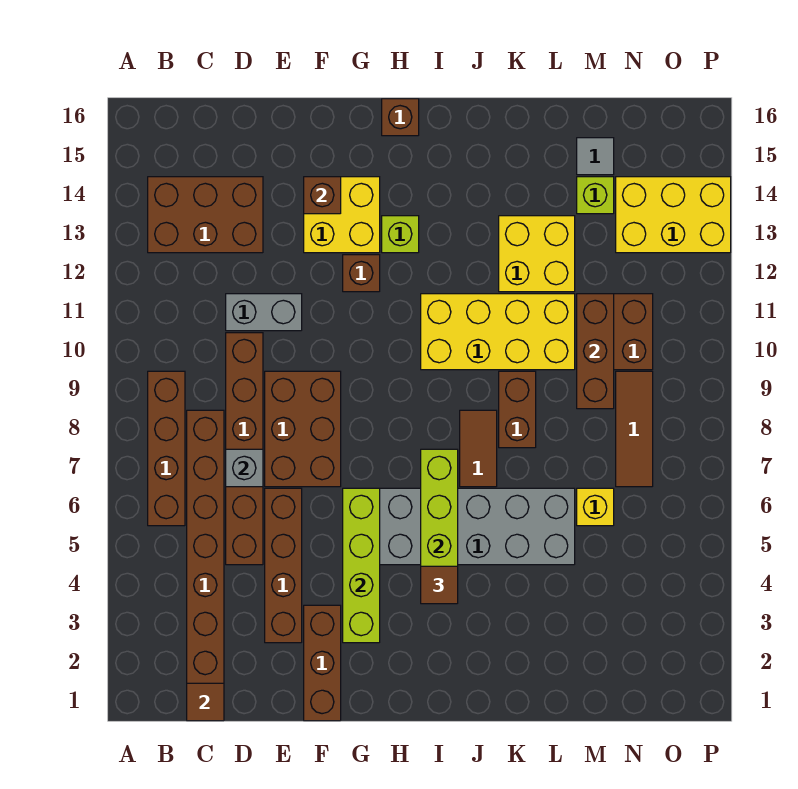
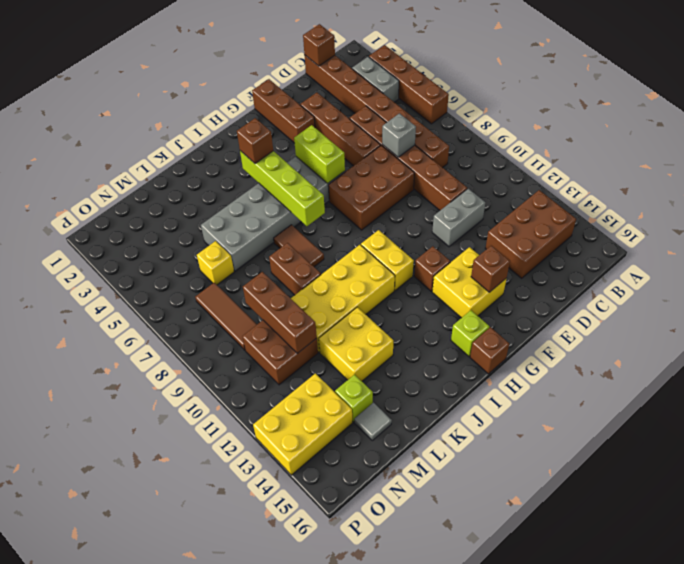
none -> grey 1x2 brick [352,57,399,102]
brown 1x4 brick [148,371,185,526] -> brown 1x4 brick moved to [369,45,449,124]
brown 1x1 tile [187,683,224,721] -> brown 1x1 brick [303,24,335,66]
brown 2x3 brick [265,371,341,487] -> brown 2x3 brick turned to [328,145,415,230]
lime 1x4 brick [343,488,380,643] -> lime 1x2 brick [294,125,345,184]
none -> yellow 1x2 brick [361,230,414,290]
lime 1x1 brick [382,216,419,253] -> lime 1x1 brick moved to [451,310,489,356]
brown 1x1 tile [421,566,458,604] -> brown 1x1 brick [237,118,273,164]

